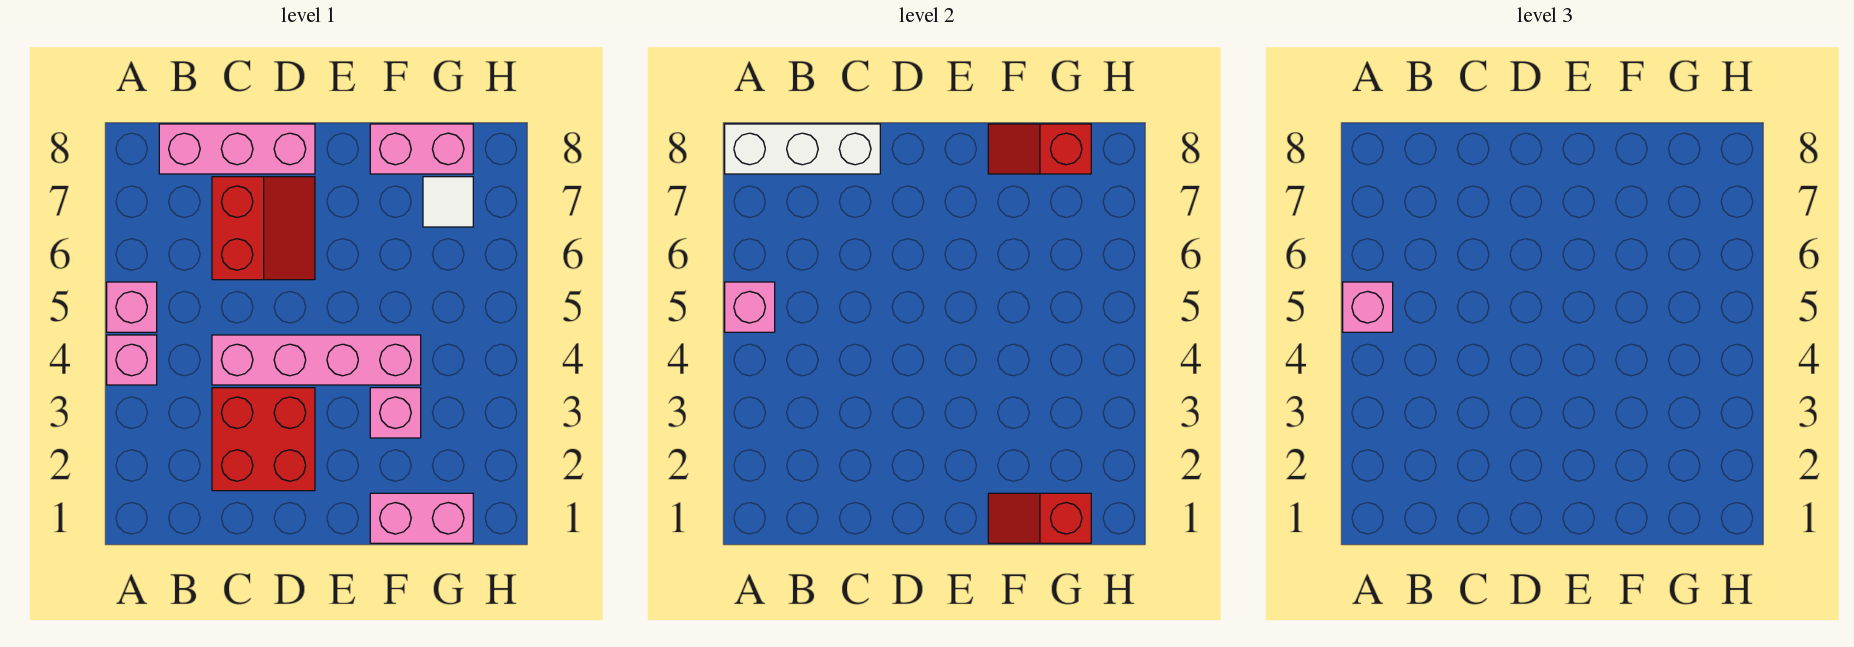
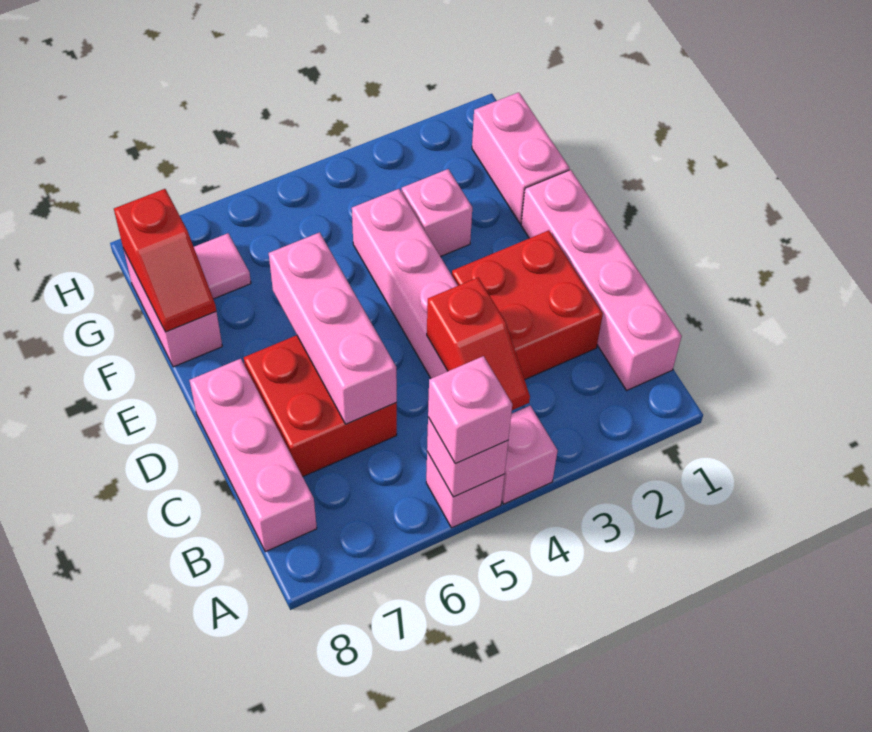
white 1x3 brick [725,124,880,174] -> none
none -> pink 1x4 brick [521,170,682,390]
red 2x2 slope [212,177,315,280] -> red 2x2 brick [244,335,397,476]
none -> pink 1x3 brick [269,232,397,424]
red 1x2 slope [988,493,1091,543] -> red 1x2 slope moved to [427,278,530,410]
white 1x1 tile [423,177,473,227] -> pink 1x1 tile [194,233,251,299]

